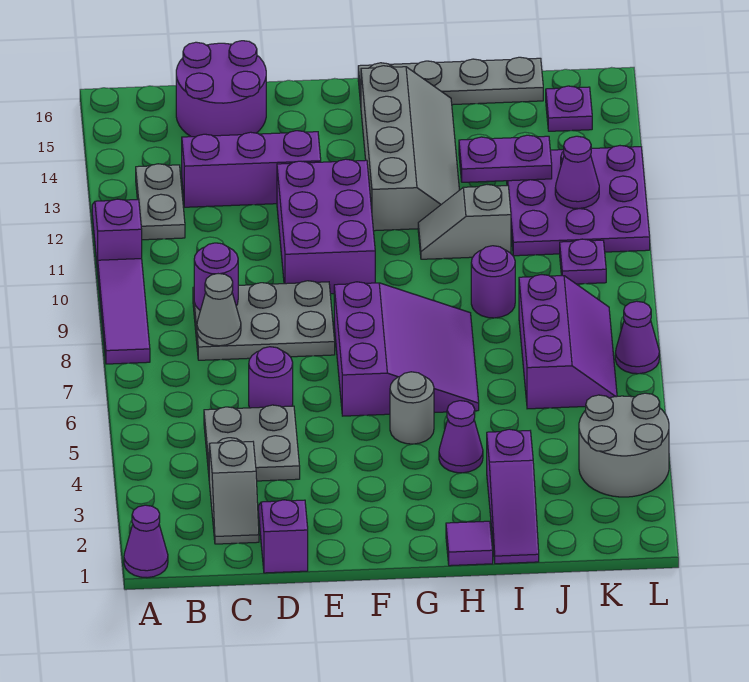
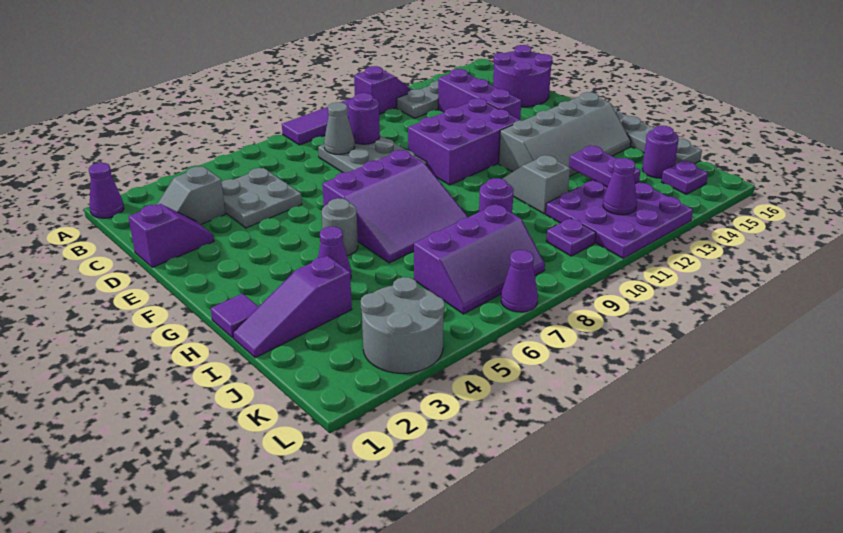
purple 1x1 round brick [249,347,293,408] -> purple 1x1 round brick moved to [642,126,679,178]

